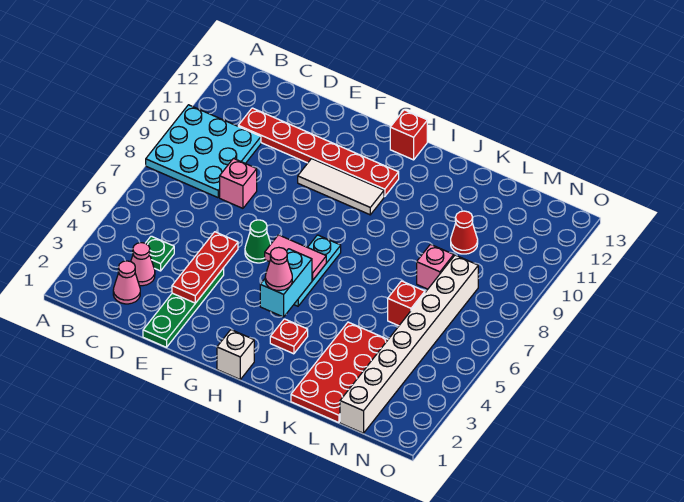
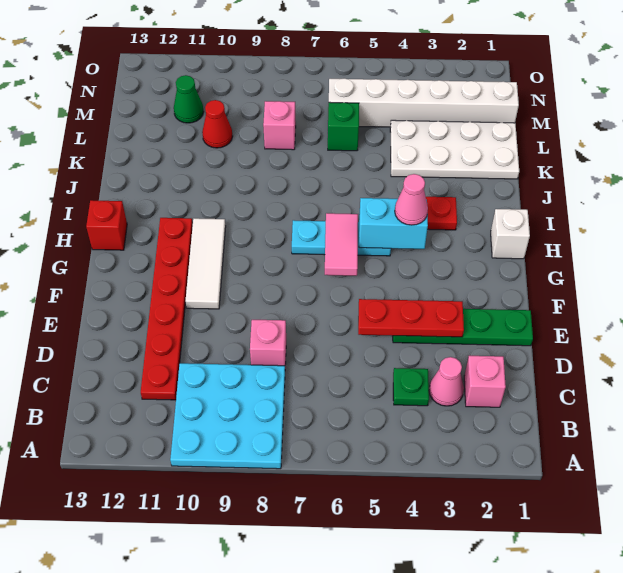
pink 1x1 cone [113,261,140,304] -> pink 1x1 brick [464,356,506,407]
green 1x1 cone [245,220,271,263] -> green 1x1 cone moved to [174,75,204,123]
red 2x4 plate [291,322,388,423] -> white 2x4 plate [390,120,519,179]
red 1x1 brick [388,281,425,326] -> green 1x1 brick [328,102,359,151]
white 1x8 brick [340,255,478,433] -> white 1x6 brick [329,78,519,127]

